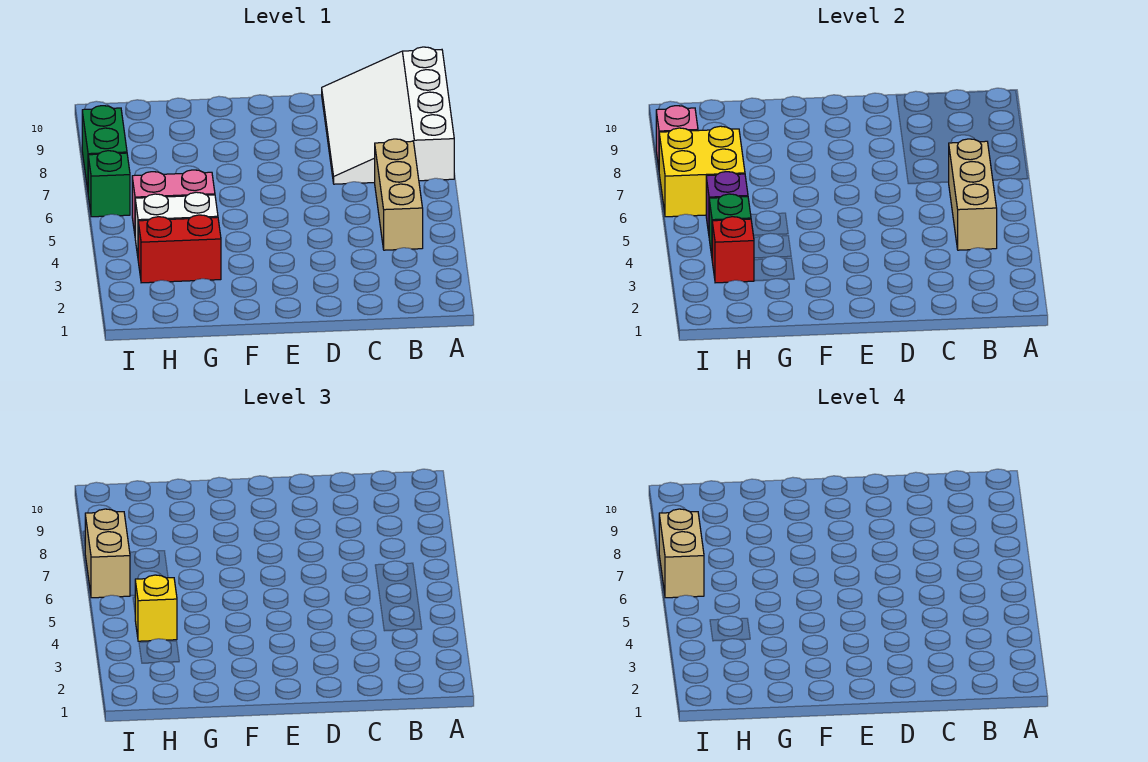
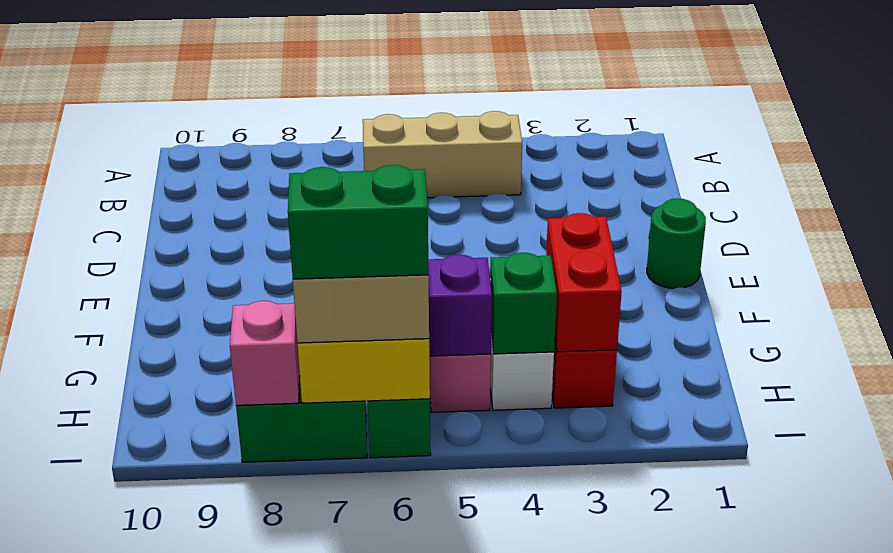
white 3x4 slope [322,47,454,184] -> none
tan 1x3 brick [949,139,997,250] -> none
none -> green 1x1 round brick [647,198,706,288]
red 1x1 brick [712,217,754,283] -> red 1x2 brick [546,213,622,352]
yellow 1x1 brick [135,575,177,641] -> none
tan 1x2 brick [659,509,704,598] -> green 1x2 brick [288,165,429,279]

